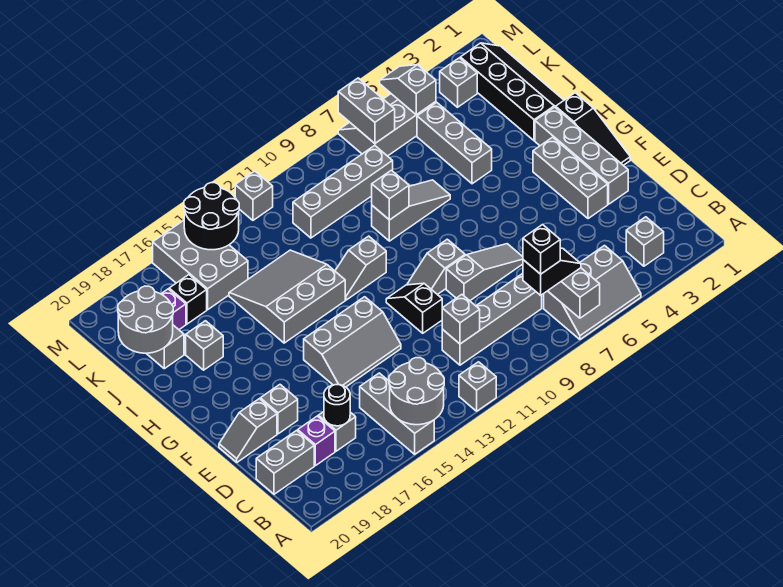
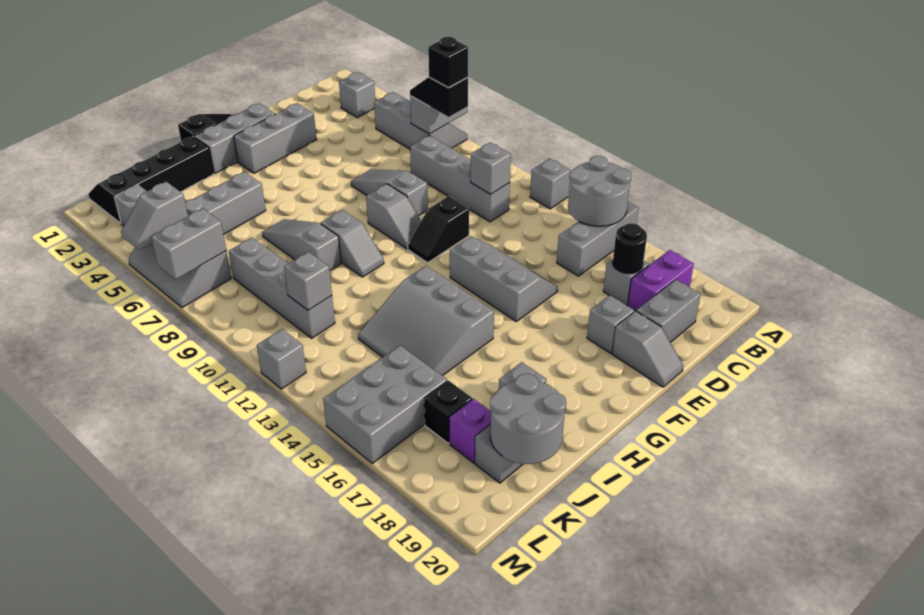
purple 1x1 brick [298,416,335,466] -> purple 1x2 brick [628,250,694,311]
grey 1x2 brick [256,430,314,494] -> grey 1x2 brick turned to [637,280,701,342]
grey 1x4 brick [535,107,628,204] -> grey 1x3 brick [194,103,275,173]
grey 1x2 slope [335,236,386,300] -> grey 1x2 slope moved to [321,210,384,277]
grey 1x1 brick [372,170,409,220] -> grey 1x1 brick moved to [284,252,332,310]
black 2x2 round brick [184,183,239,250] -> none

